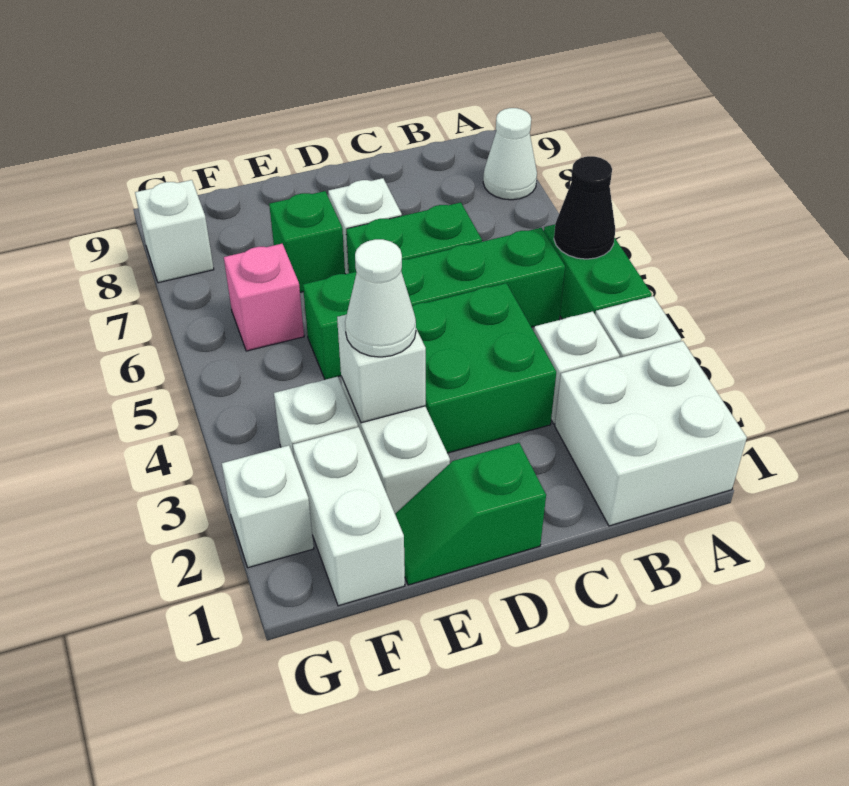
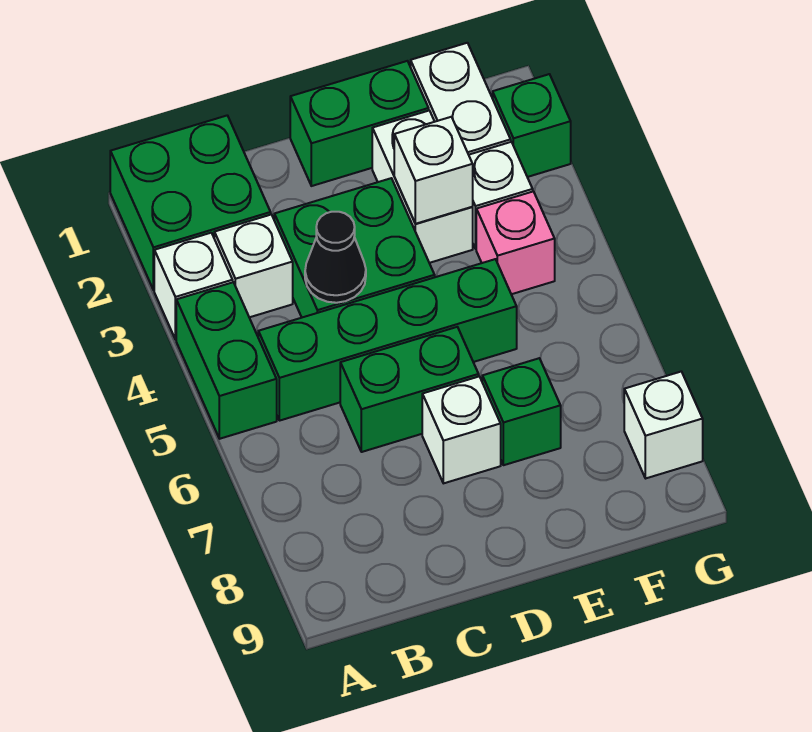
white 2x2 brick [555,341,747,526] -> green 2x2 brick [110,115,271,290]
black 1x1 cone [554,156,615,259] -> black 1x1 cone moved to [305,212,366,303]
white 1x1 cone [483,108,537,200] -> none
green 1x2 slope [395,443,546,585] -> green 1x2 brick [290,61,429,186]
white 1x1 cone [345,239,416,357] -> none
pink 1x1 brick [224,244,304,351] -> pink 1x1 brick moved to [476,191,555,294]
white 1x1 brick [222,445,314,568] -> green 1x1 brick [493,74,571,177]

